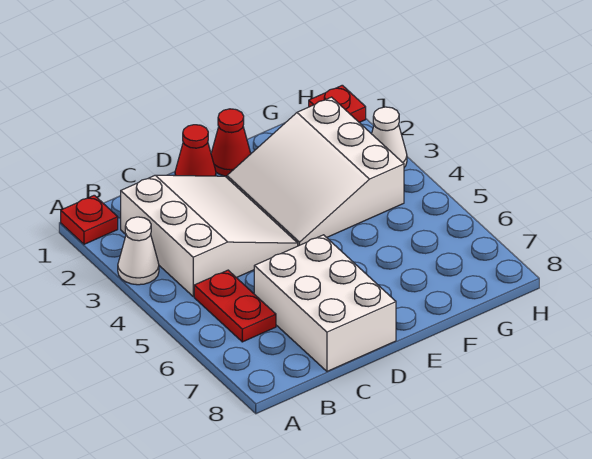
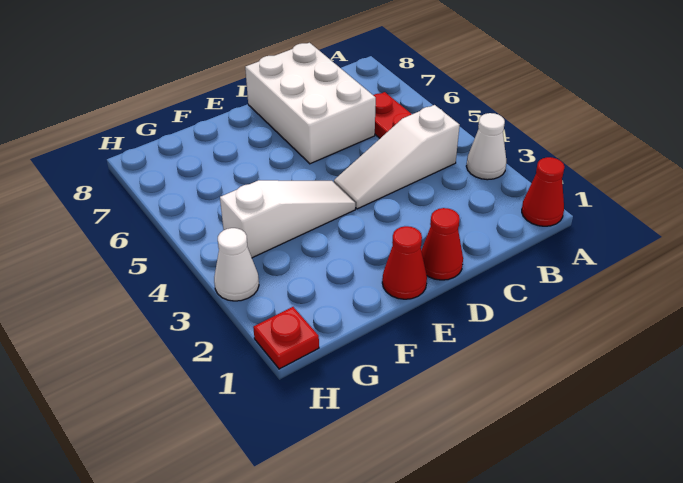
red 1x1 plate [61,195,118,244] -> red 1x1 cone [522,157,565,226]
white 3x3 slope [121,175,298,297] -> white 1x3 slope [334,105,459,209]
white 3x3 slope [227,97,404,246] -> white 1x3 slope [220,180,355,258]

